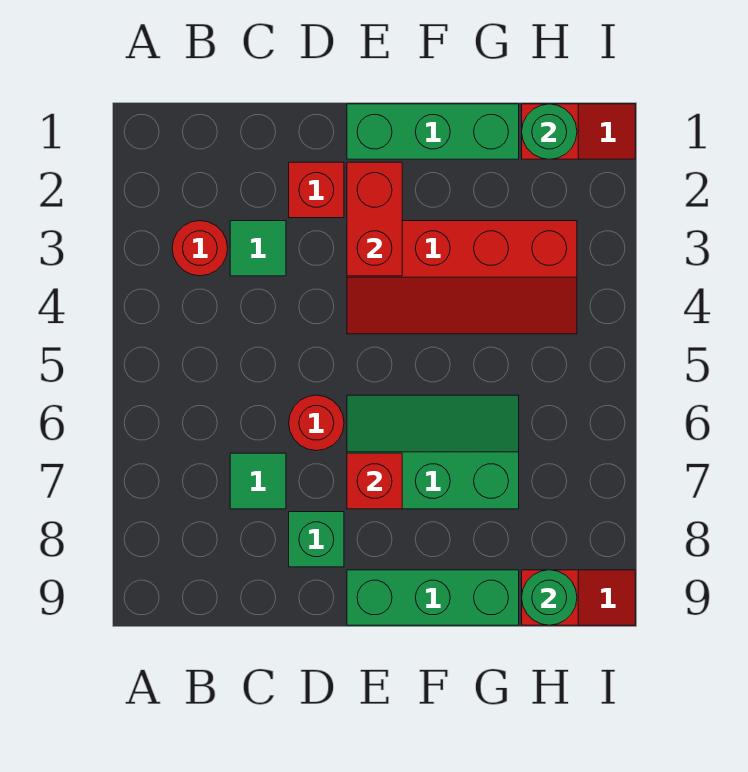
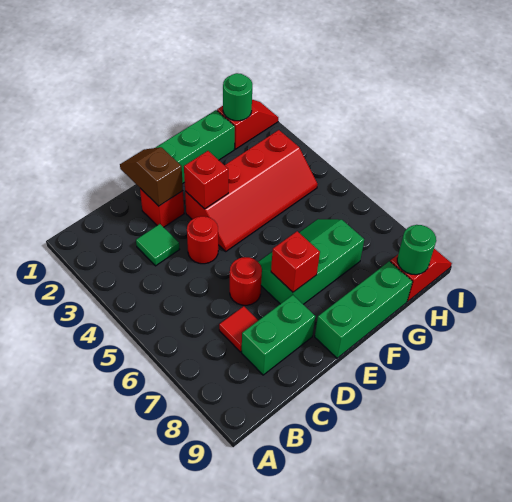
red 1x1 round brick [172,221,228,276] -> red 1x1 round brick moved to [187,216,218,264]
green 1x1 tile [230,453,286,509] -> red 1x1 tile [219,306,258,352]
none -> brown 1x2 slope [120,147,183,206]
green 1x1 brick [289,512,344,567] -> green 1x2 brick [242,295,315,375]
red 1x2 brick [347,162,402,276] -> red 1x1 brick [184,151,228,209]

